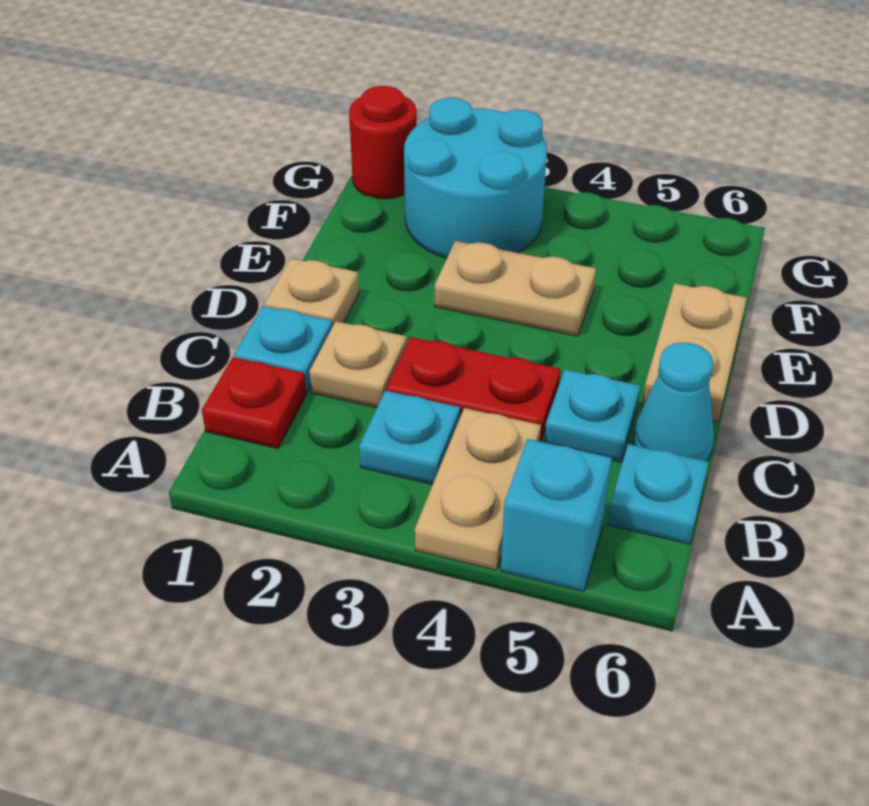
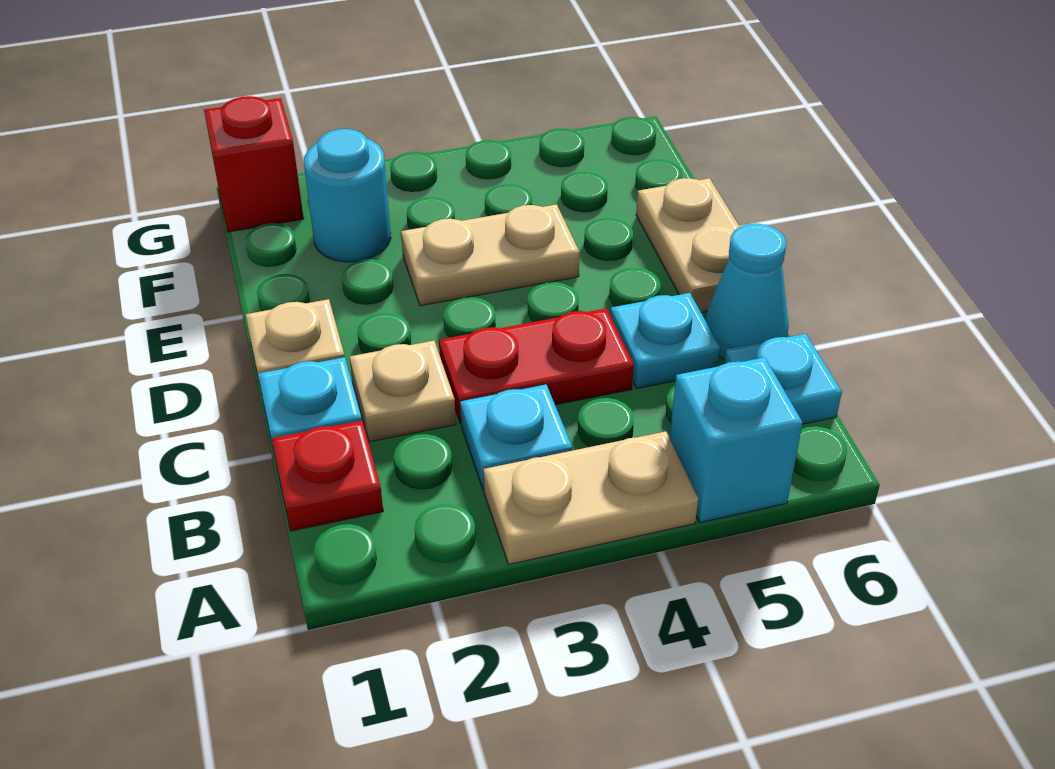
tan 1x2 plate [415,408,541,570] -> tan 1x2 plate turned to [484,431,698,564]
cyan 2x2 round brick [404,98,547,258] -> cyan 1x1 round brick [304,129,391,262]
red 1x1 round brick [349,86,417,199] -> red 1x1 brick [204,96,304,232]

